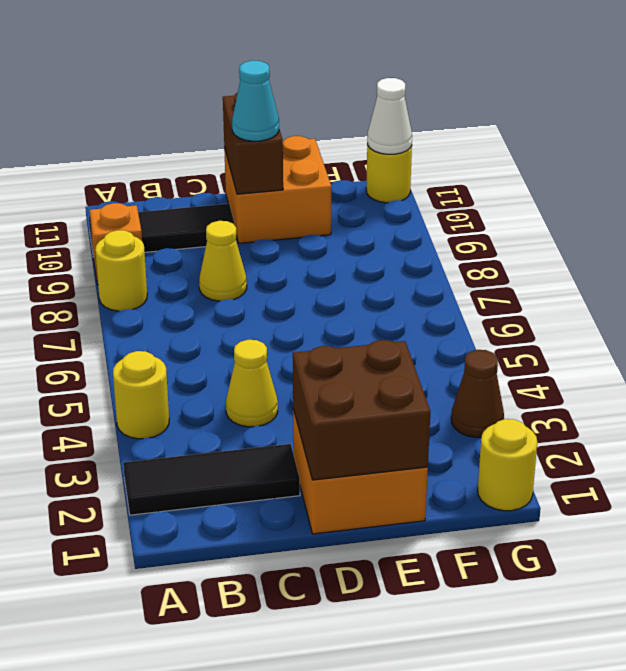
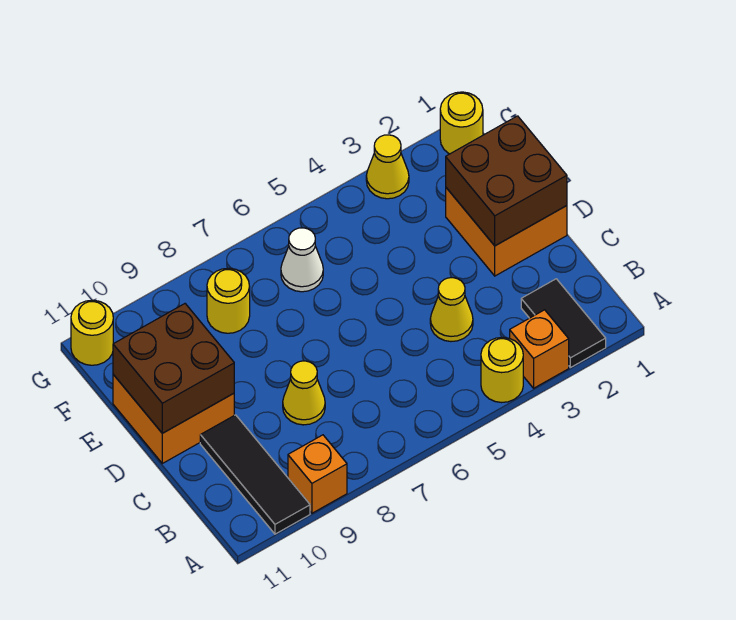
black 1x3 tile [123,444,300,515] -> black 1x2 tile [521,279,606,368]
none -> orange 1x1 brick [510,310,569,388]
yellow 1x1 round brick [95,230,147,311] -> yellow 1x1 round brick moved to [207,268,250,333]
brown 1x2 brick [223,93,283,194] -> brown 2x2 brick [113,304,234,433]
cyan 1x1 cone [232,61,279,141] -> none
brown 1x1 cone [451,350,504,437] -> yellow 1x1 cone [366,135,409,199]
white 1x1 cone [367,78,412,154] -> white 1x1 cone moved to [281,228,323,292]

